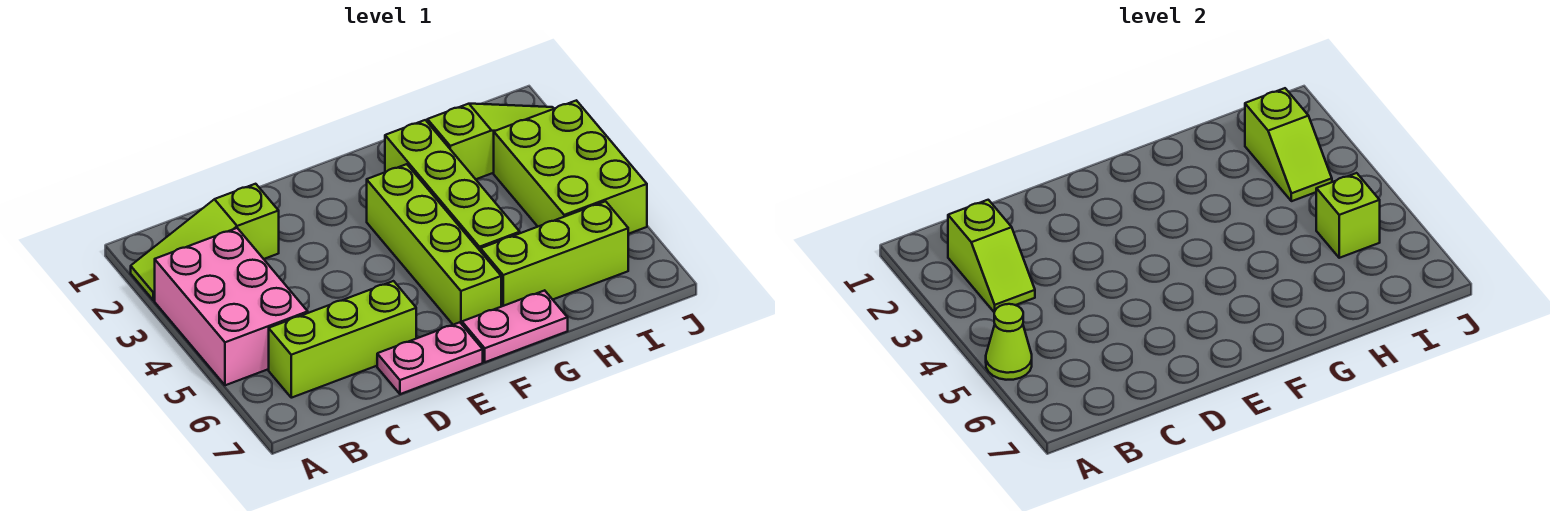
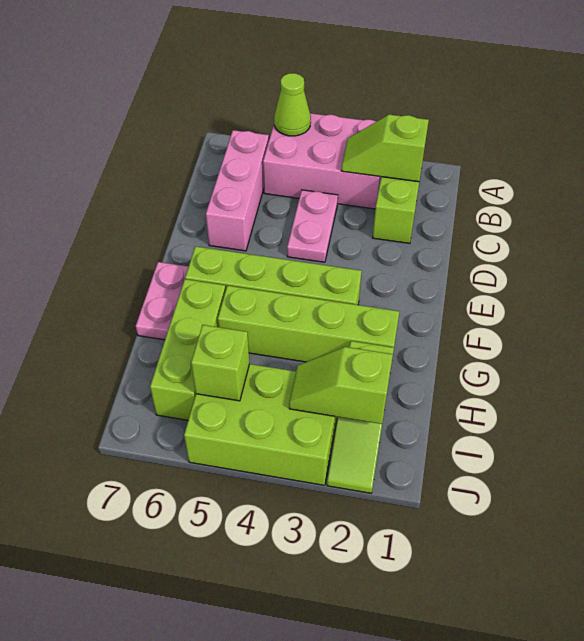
lime 1x3 brick [269,281,416,398] -> pink 1x3 brick [206,130,269,251]
pink 1x2 plate [377,322,483,394] -> pink 1x2 plate moved to [287,190,338,262]

